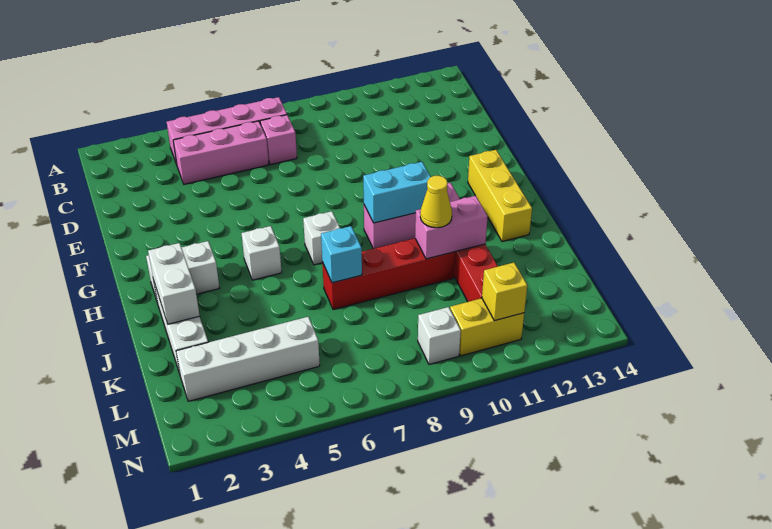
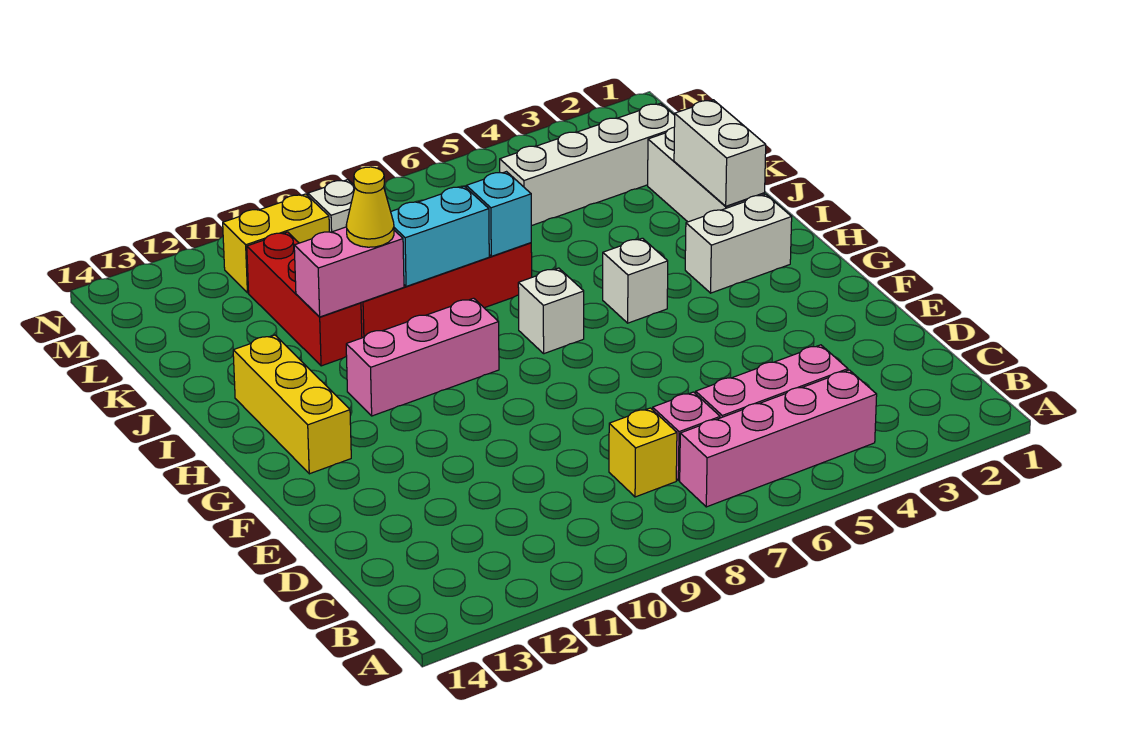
cyan 1x2 brick [363,162,431,223] -> cyan 1x2 brick moved to [391,186,489,286]
yellow 1x1 brick [482,263,527,321] -> yellow 1x1 brick moved to [609,408,677,497]

